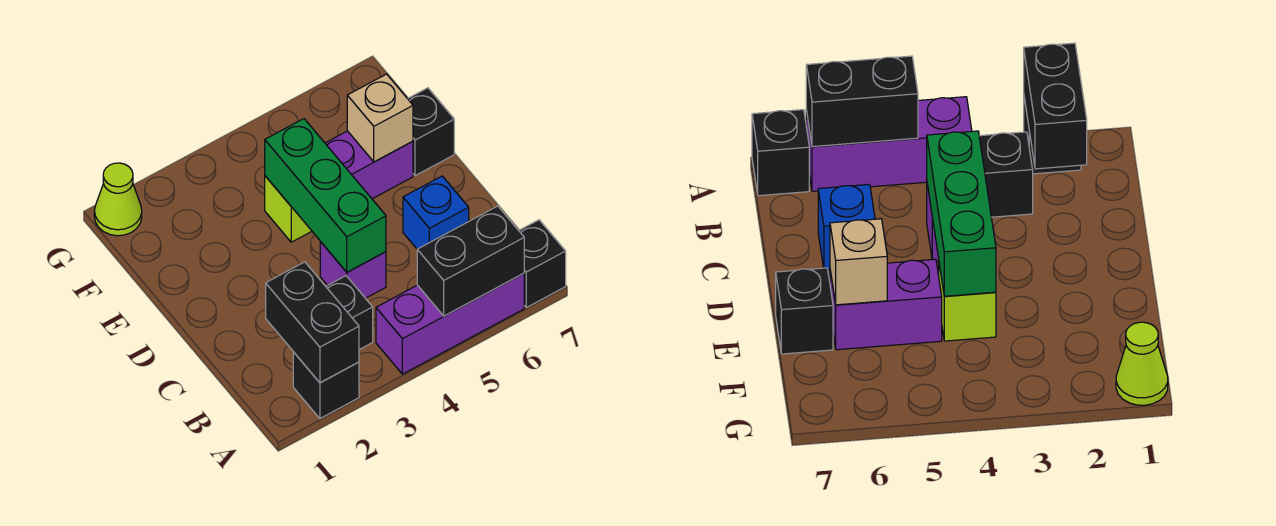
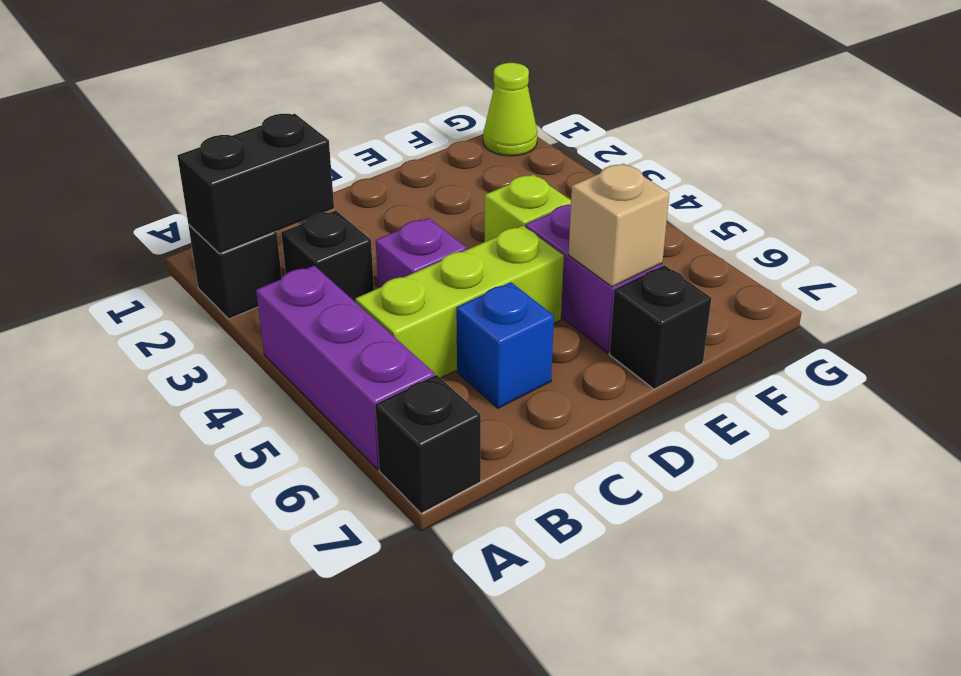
black 1x2 brick [417,206,524,316] -> none
none -> lime 1x3 brick [355,226,564,378]
green 1x3 brick [265,119,386,272] -> none

